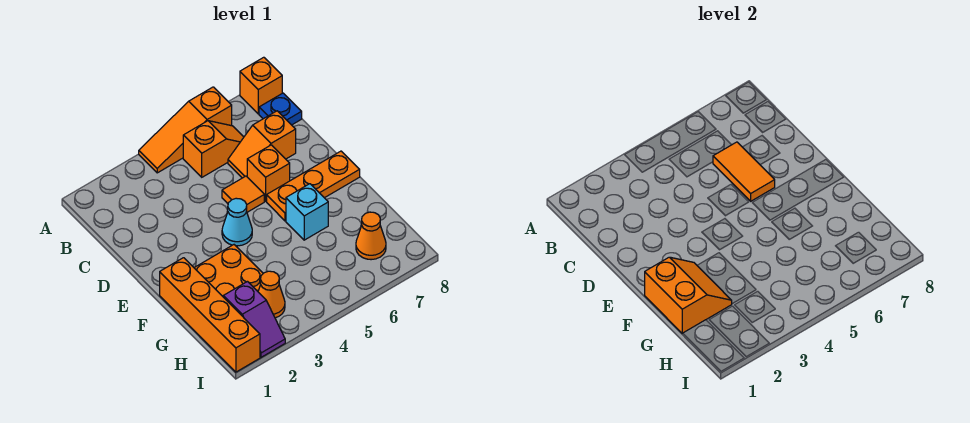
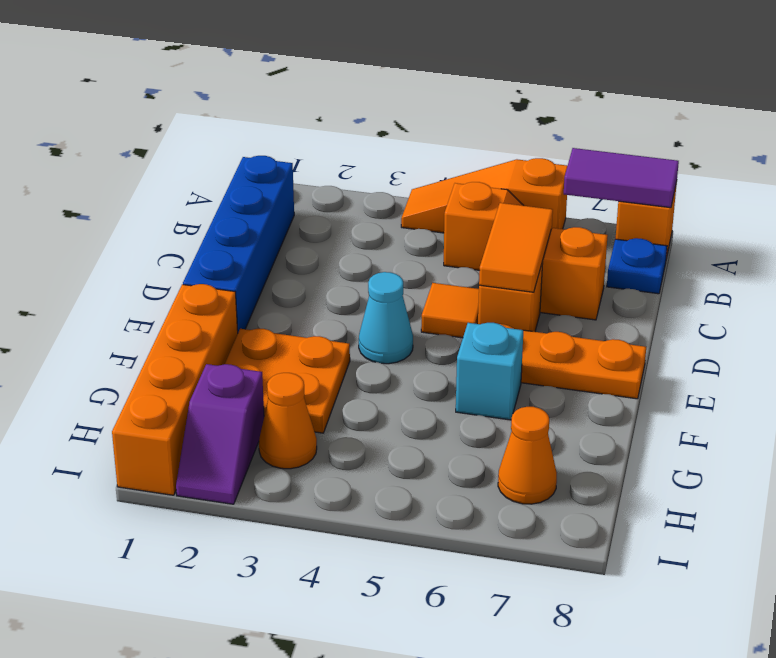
none -> purple 1x2 tile [564,148,679,208]
none -> blue 1x4 brick [183,156,294,332]
orange 2x2 slope [645,257,732,333] -> none

